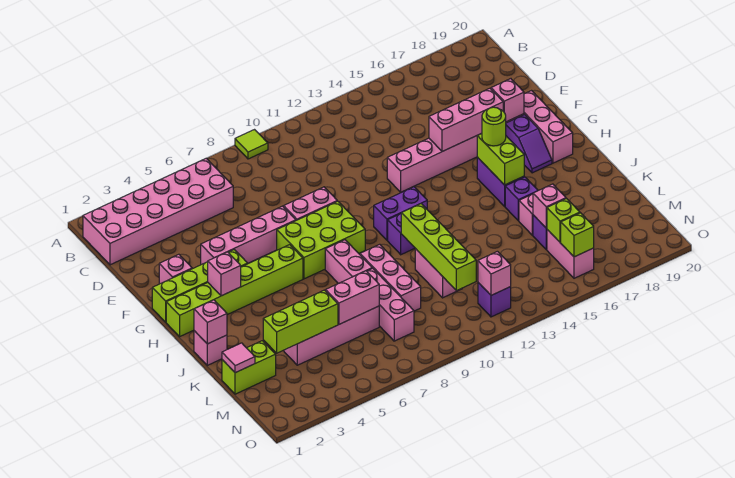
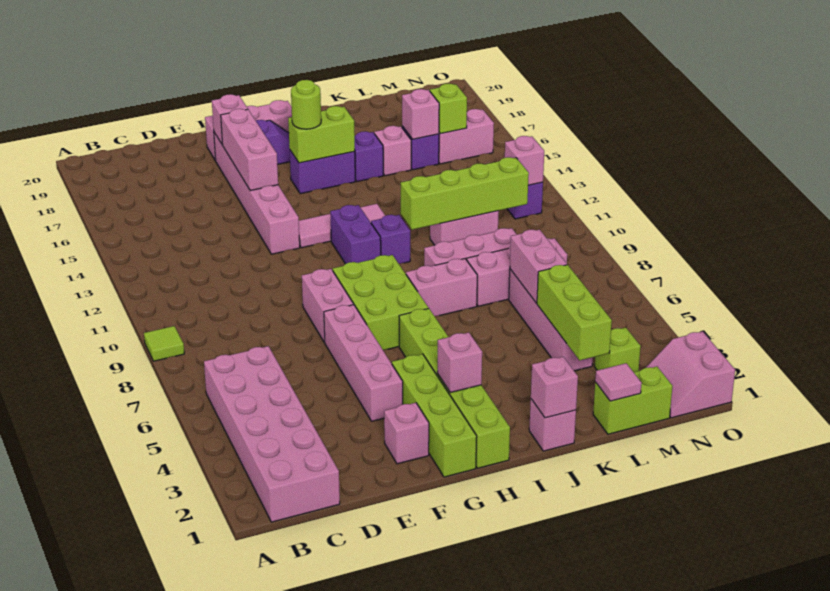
none -> pink 1x3 tile [299,204,385,248]
lime 1x2 brick [222,341,276,394] -> lime 1x2 brick turned to [593,367,672,434]
none -> pink 2x2 slope [646,331,735,418]
lime 1x1 brick [561,213,594,257] -> lime 1x1 brick moved to [595,328,641,372]

